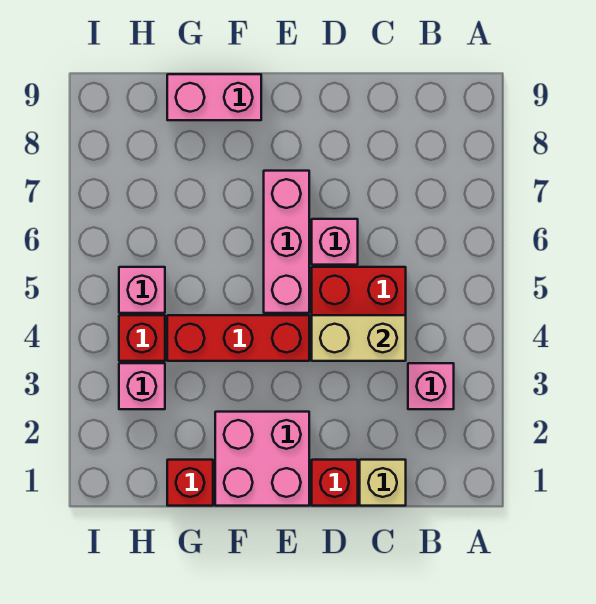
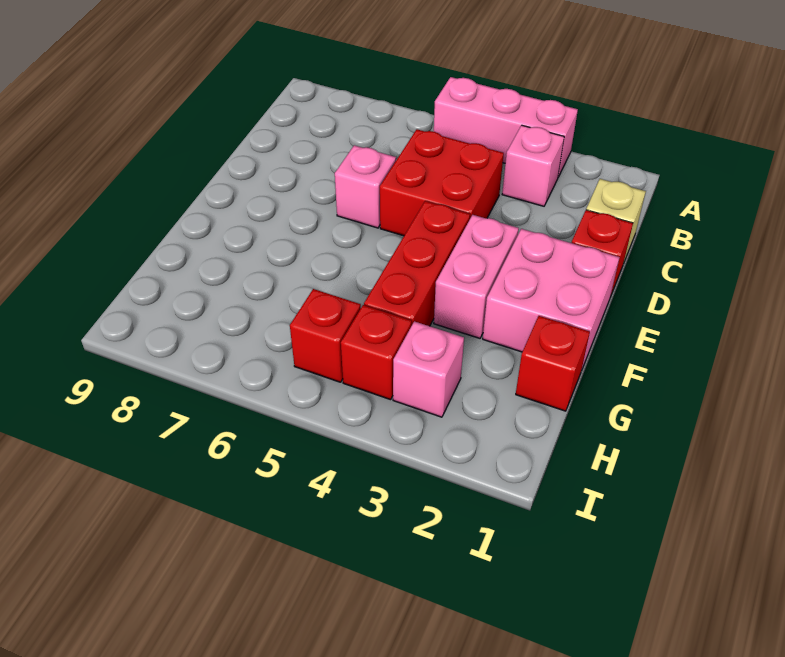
tan 1x2 brick [312,315,406,361] -> none
pink 1x3 brick [264,171,309,313] -> pink 1x3 brick moved to [434,77,578,177]
pink 1x2 brick [167,74,261,120] -> pink 1x2 brick moved to [434,215,519,338]
pink 1x1 brick [119,267,165,313] -> red 1x1 brick [290,289,361,382]

